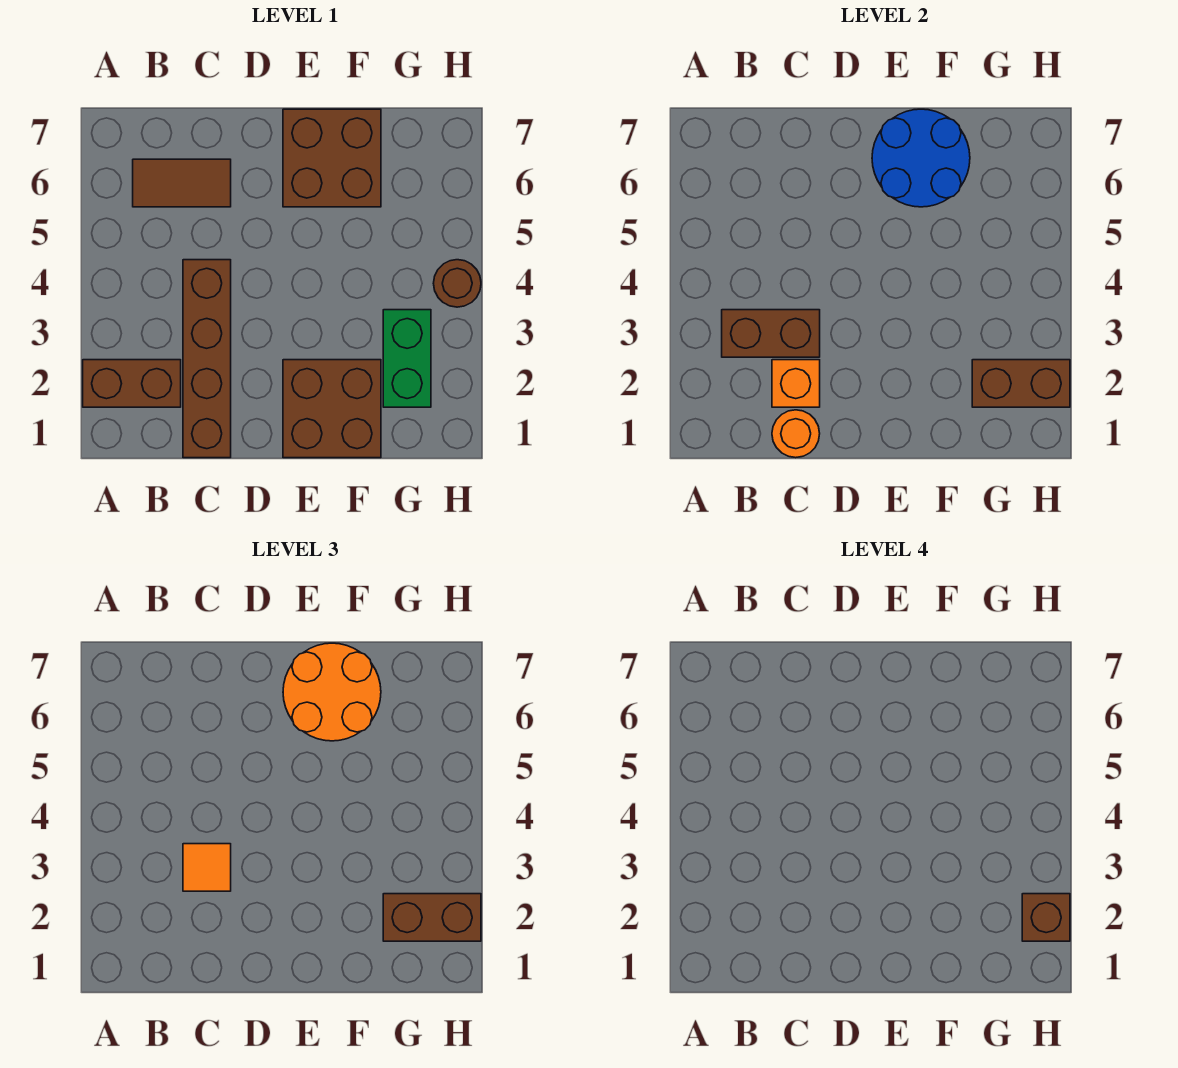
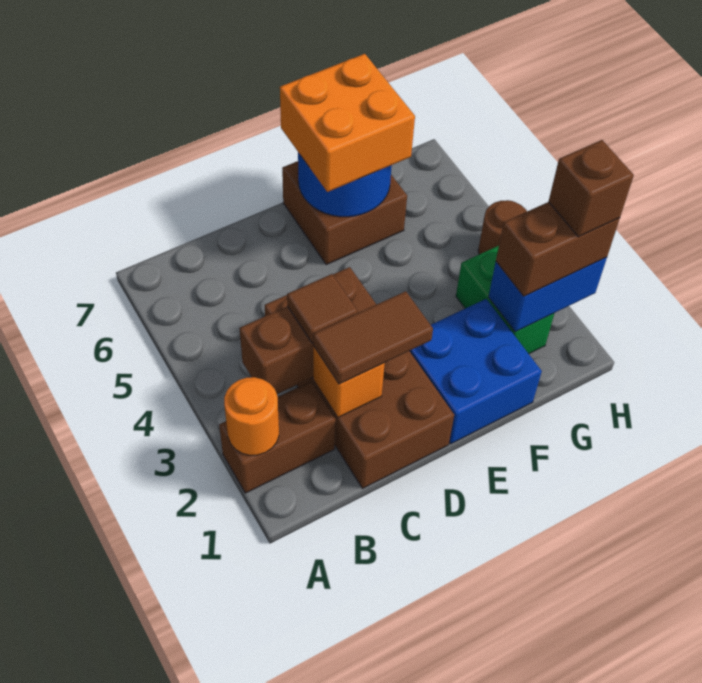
brown 1x2 tile [133,159,231,207] -> brown 1x2 tile moved to [313,291,433,384]
brown 1x4 brick [183,260,231,458] -> brown 2x4 brick [265,267,454,488]
orange 1x1 round brick [772,410,820,458] -> orange 1x1 round brick moved to [224,377,279,455]
orange 1x1 tile [183,844,231,891] -> brown 1x1 tile [287,274,358,343]
brown 2x2 brick [283,360,381,458] -> blue 2x2 brick [410,299,542,444]
orange 2x2 round brick [283,643,381,741] -> orange 2x2 brick [280,54,415,192]
brown 1x2 brick [972,360,1070,407] -> blue 1x2 brick [488,257,607,332]

